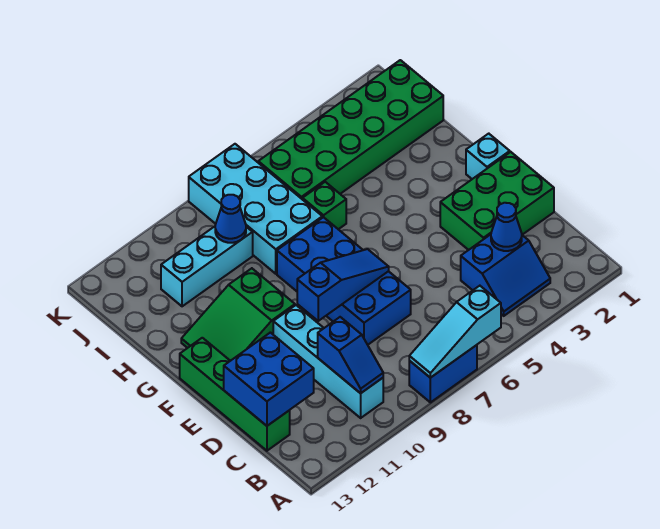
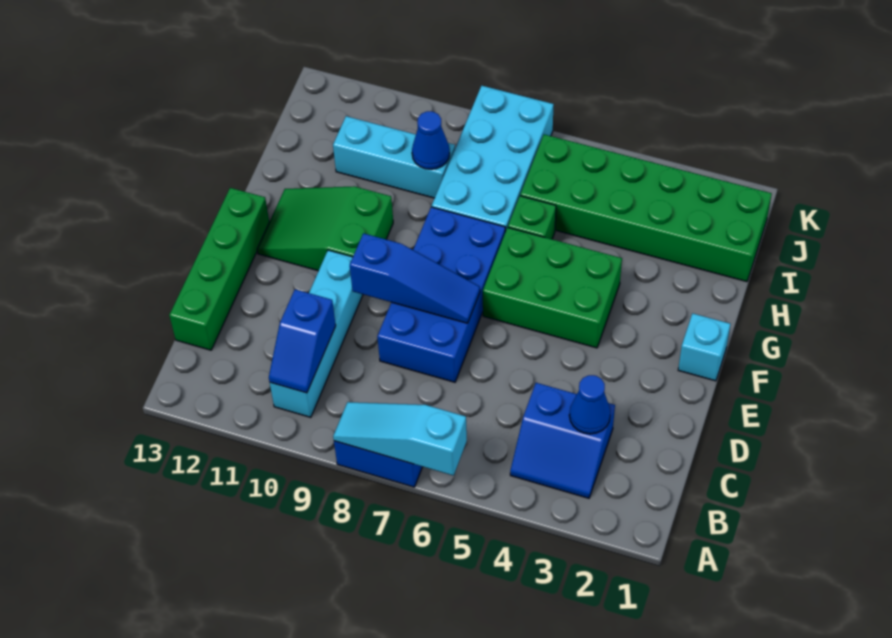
blue 2x2 brick [224,333,314,426] -> none
green 2x3 brick [440,152,554,250] -> green 2x3 brick moved to [483,228,622,348]

